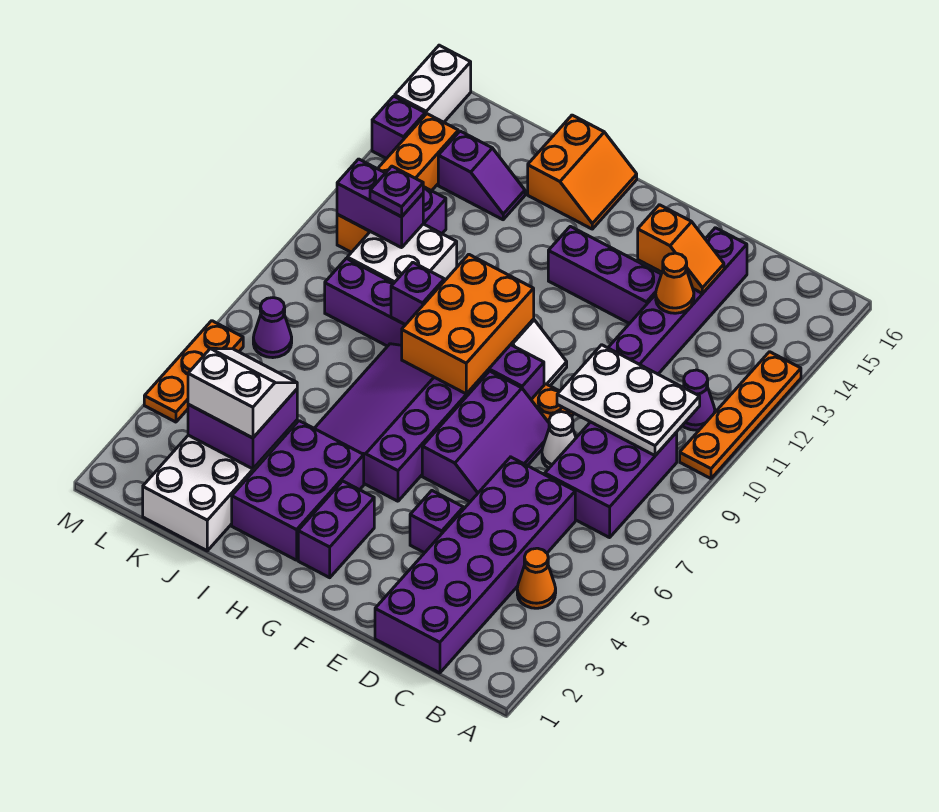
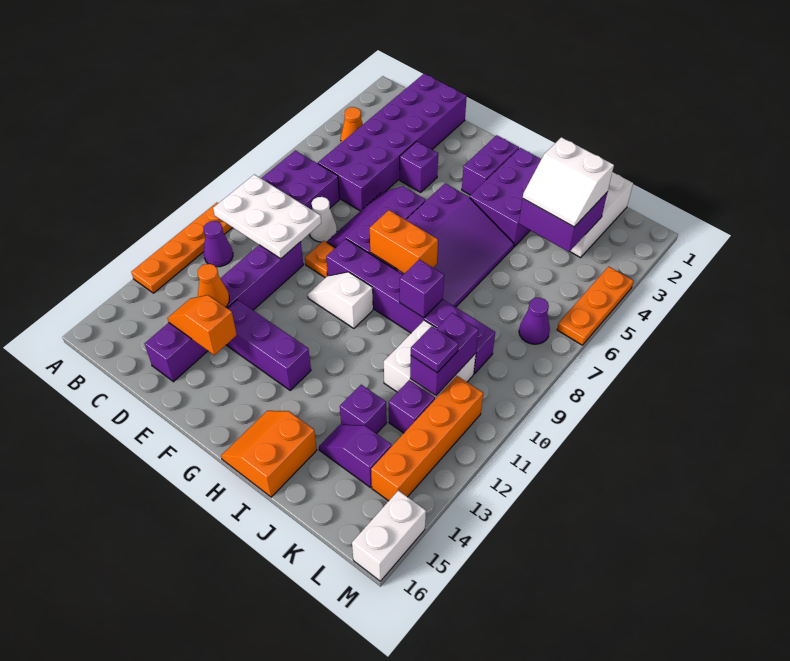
orange 2x3 brick [402,254,534,394] -> orange 1x2 brick [370,210,438,274]
purple 1x2 brick [337,159,423,248] -> purple 1x2 brick turned to [410,313,478,396]
purple 1x1 brick [372,96,425,159] -> purple 1x1 brick moved to [340,385,387,434]

